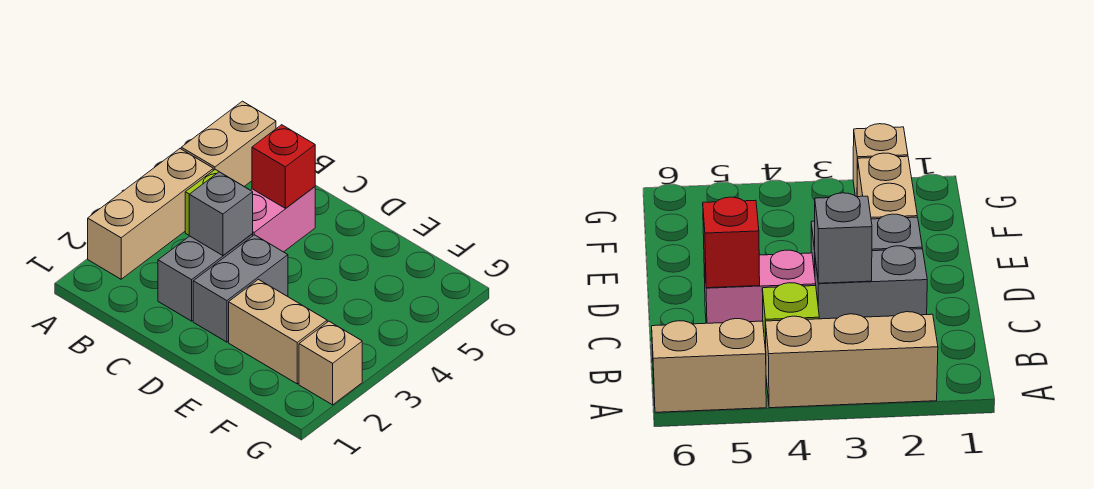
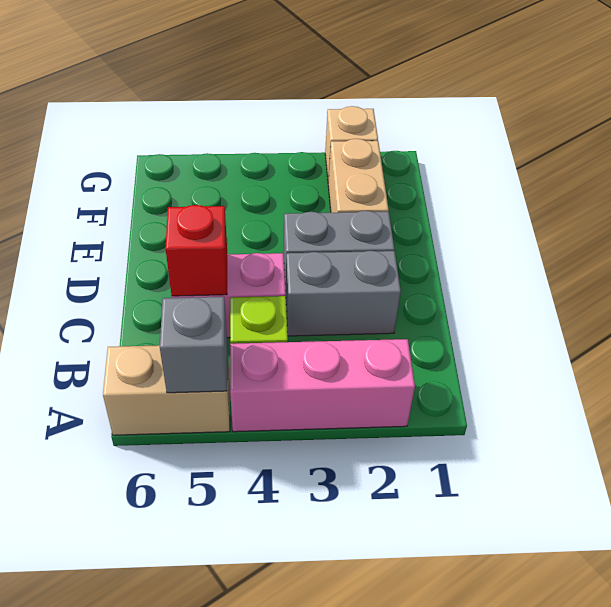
tan 1x3 brick [88,149,213,279] -> pink 1x3 brick [230,339,415,432]
grey 1x1 brick [189,172,253,256] -> grey 1x1 brick moved to [160,297,227,393]

